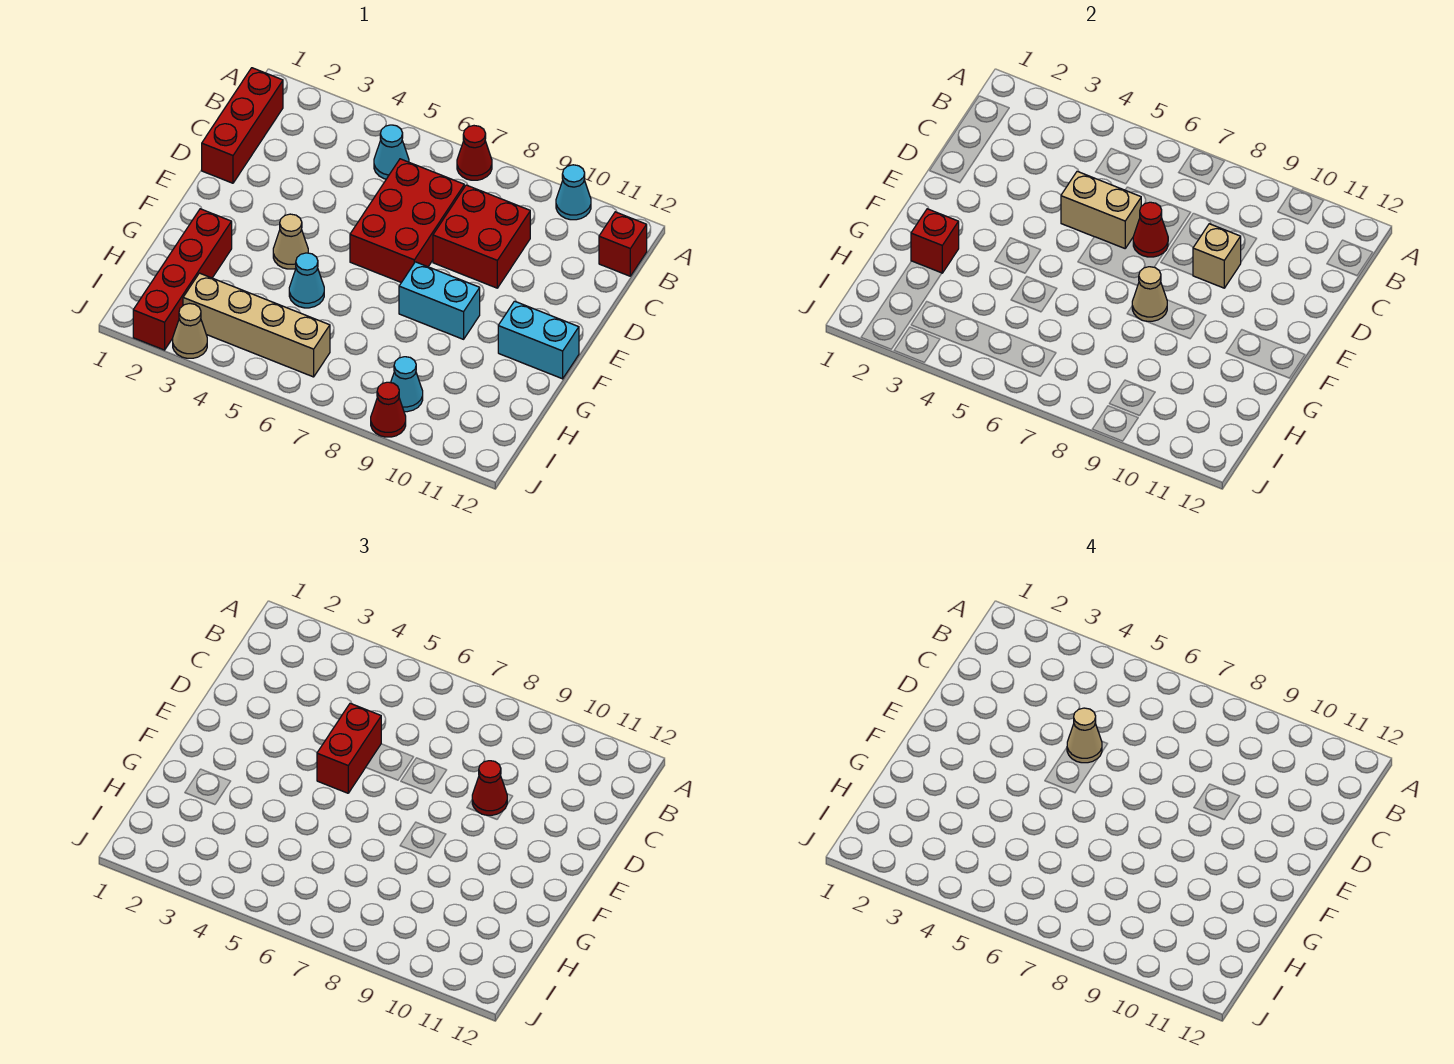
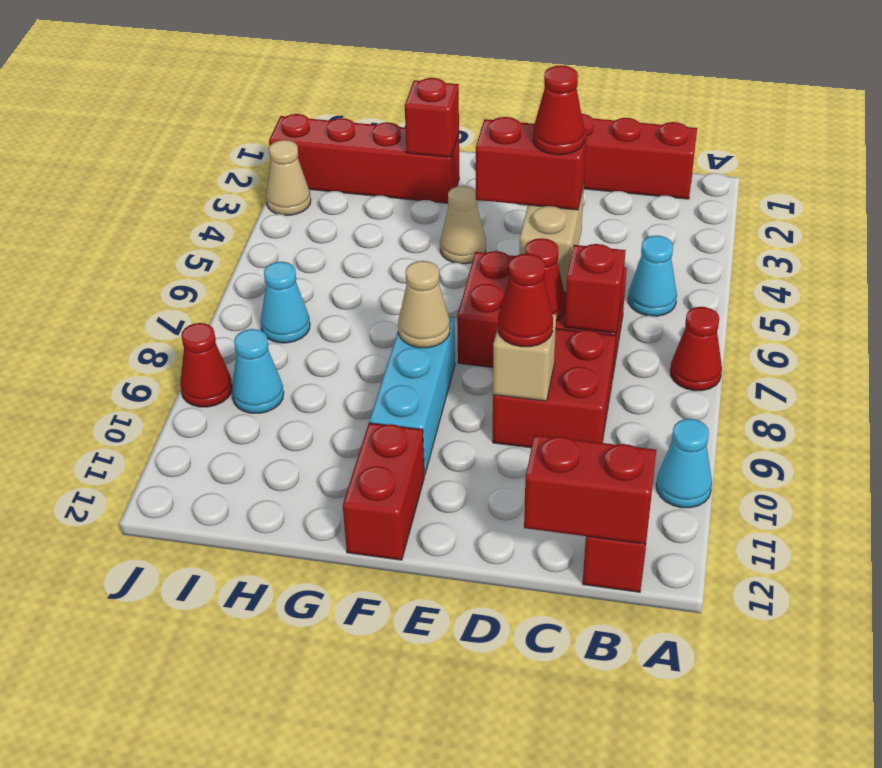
none -> red 1x2 brick [524,435,656,544]
none -> red 1x1 brick [564,244,626,333]
tan 1x1 cone [1067,708,1102,763] -> red 1x1 cone [533,66,585,155]
cyan 1x2 brick [399,262,480,339] -> cyan 1x3 brick [369,317,455,475]
cyan 1x2 brick [498,301,579,379] -> red 1x2 brick [343,423,424,560]
cyan 1x1 cone [289,253,324,308] -> cyan 1x1 cone moved to [261,262,310,343]
tan 1x4 brick [183,273,330,377] -> none

